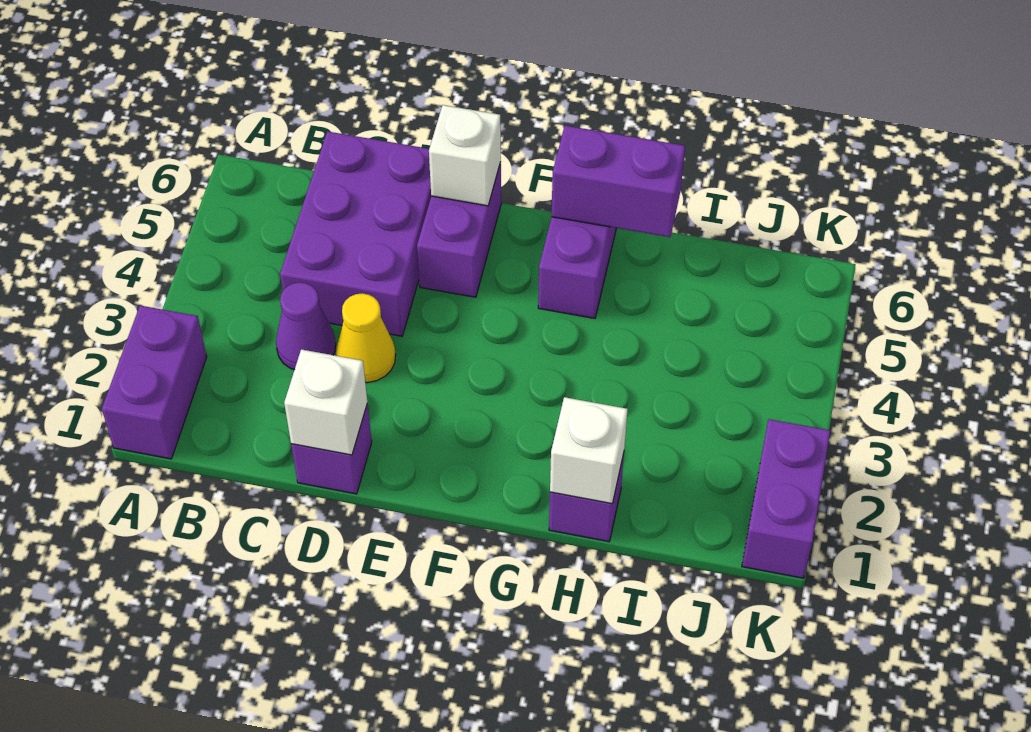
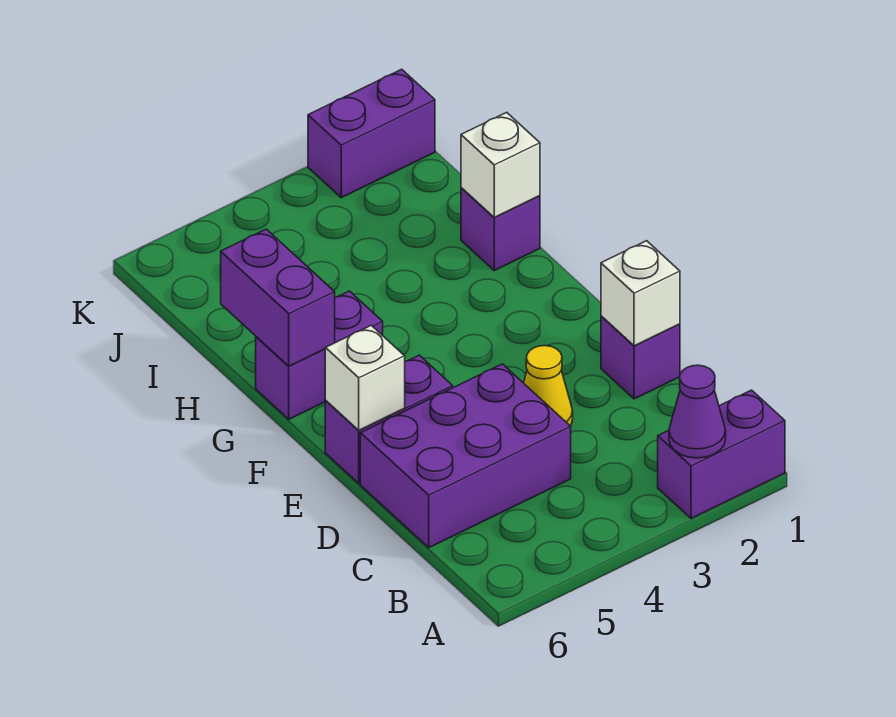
purple 1x1 cone [276,282,336,370] -> purple 1x1 cone moved to [669,365,726,458]

